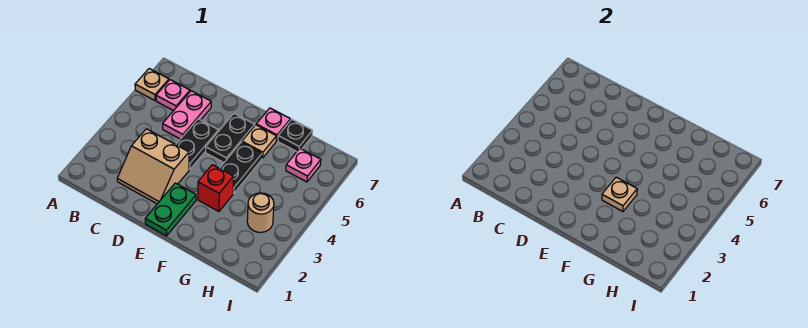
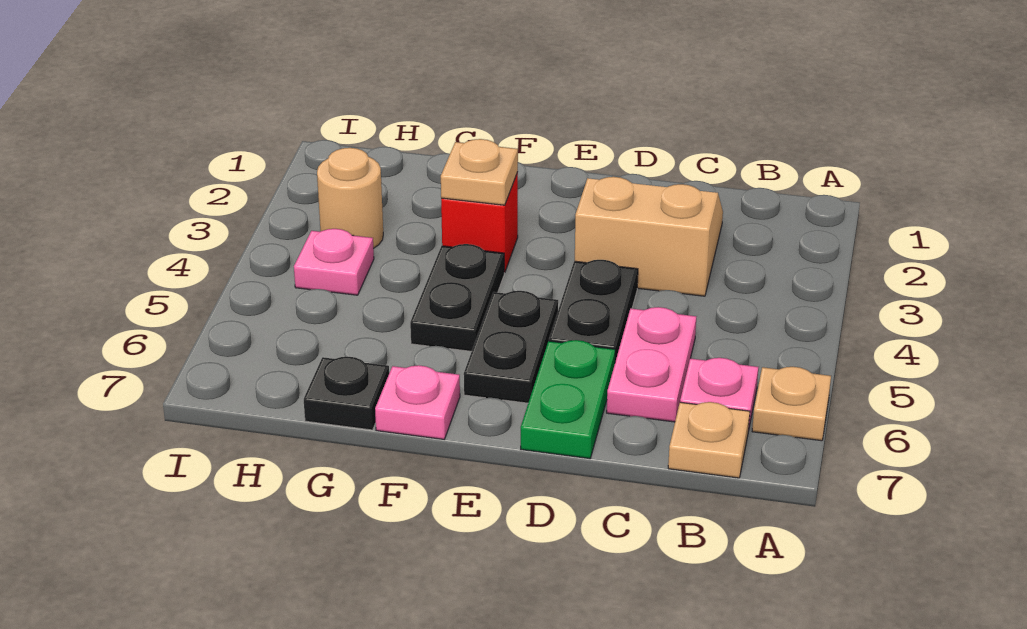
green 1x2 plate [145,183,196,236] -> green 1x2 plate moved to [521,340,615,458]
tan 1x1 plate [242,125,276,158] -> tan 1x1 plate moved to [668,402,750,478]
pink 1x1 plate [286,148,321,182] -> pink 1x1 plate moved to [294,229,374,295]

